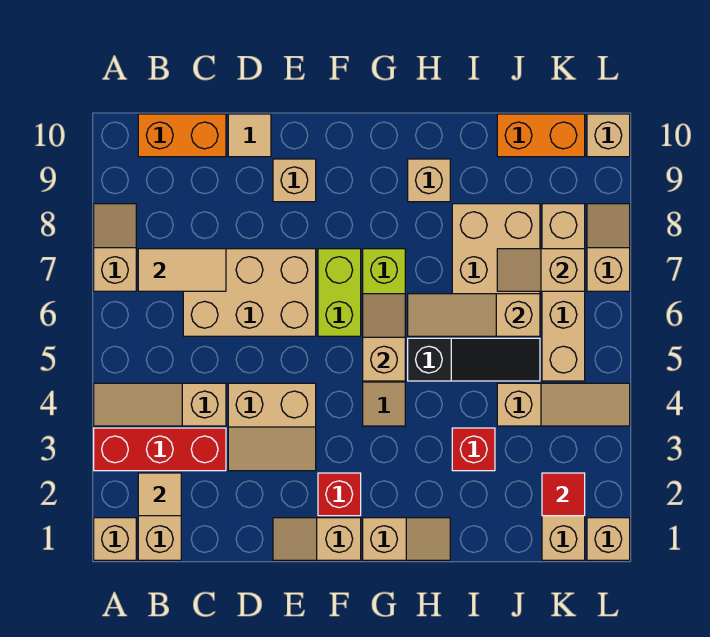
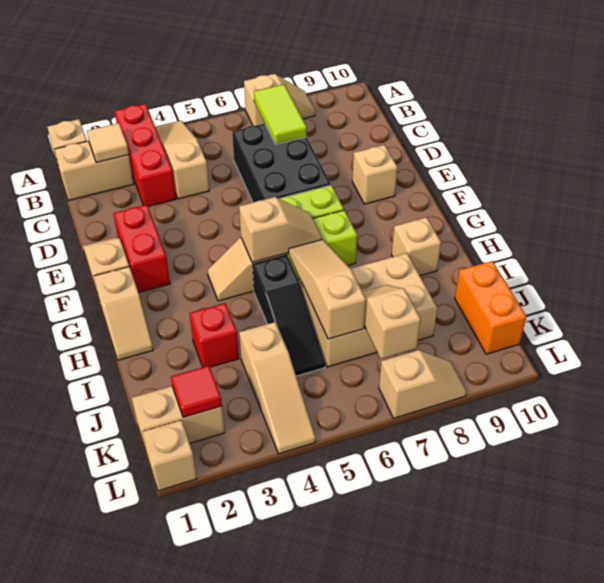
tan 1x2 tile [138,249,226,291] -> lime 1x2 tile [254,84,307,144]
orange 1x2 brick [138,114,226,157] -> none
tan 2x3 brick [183,249,316,336] -> black 2x3 brick [232,124,331,202]
tan 2x2 slope [228,383,316,471] -> none
tan 1x1 tile [228,114,271,157] -> none
red 1x1 brick [318,473,361,516] -> red 1x2 brick [113,205,170,293]
tan 1x4 brick [542,204,585,381] -> none
tan 1x1 brick [587,114,630,157] -> none

